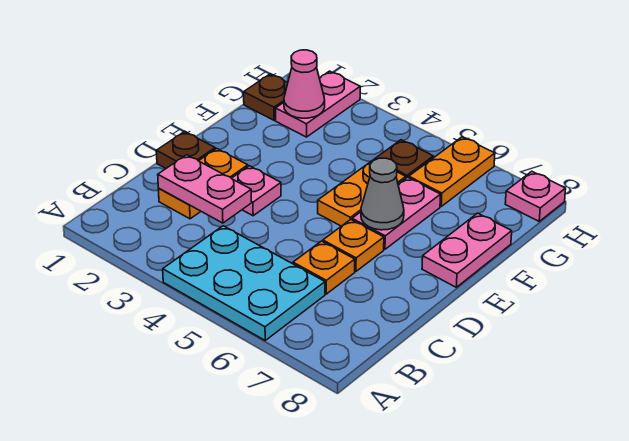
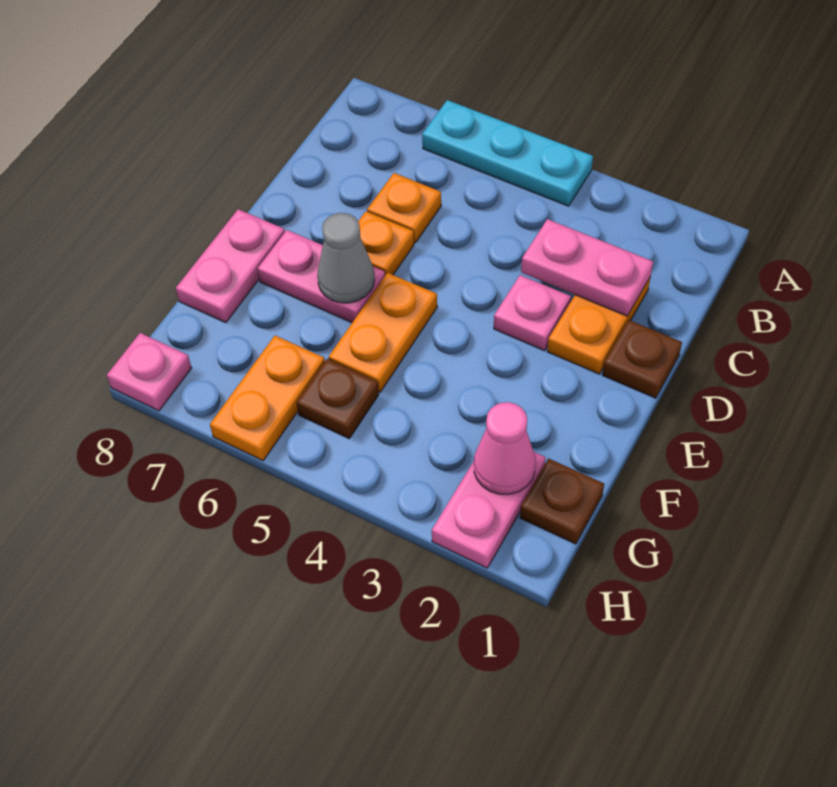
cyan 2x3 plate [163,226,325,340] -> cyan 1x3 plate [422,100,593,206]
pink 1x2 plate [352,177,441,249] -> pink 1x2 plate turned to [257,230,385,322]

